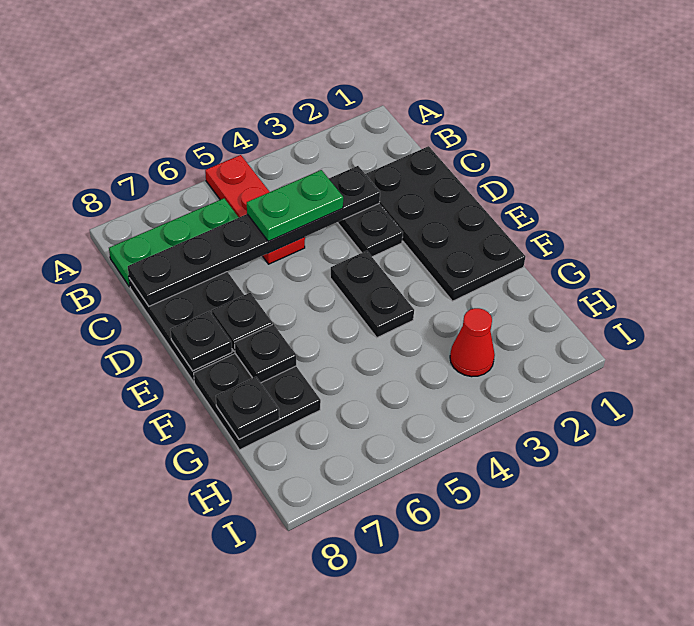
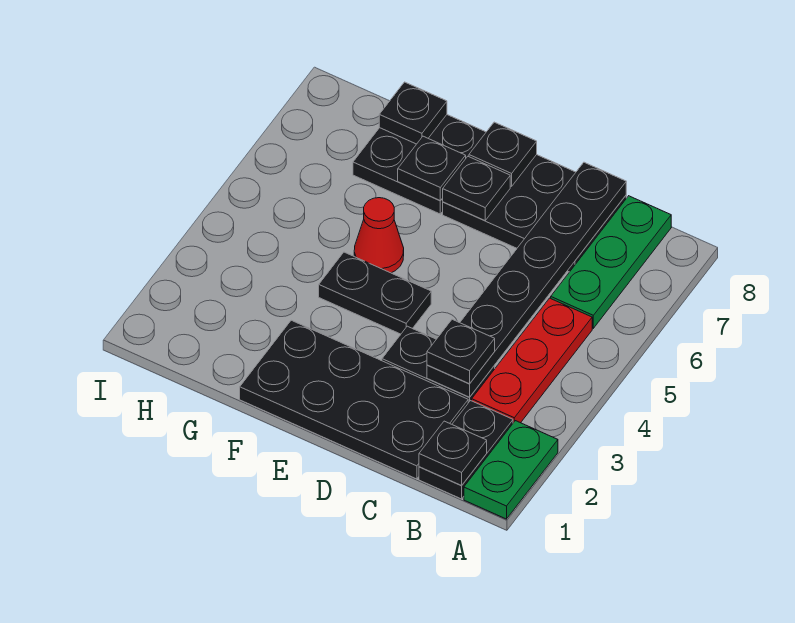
red 1x3 plate [205,155,305,264] -> red 1x3 plate turned to [472,298,592,423]
none -> black 1x2 plate [419,401,513,499]
none -> black 1x1 plate [419,421,487,485]
none -> black 1x1 plate [427,319,495,384]
green 1x2 plate [247,170,343,242] -> green 1x2 plate moved to [464,421,558,519]
red 1x1 cone [450,308,495,377] -> red 1x1 cone moved to [354,198,404,273]

